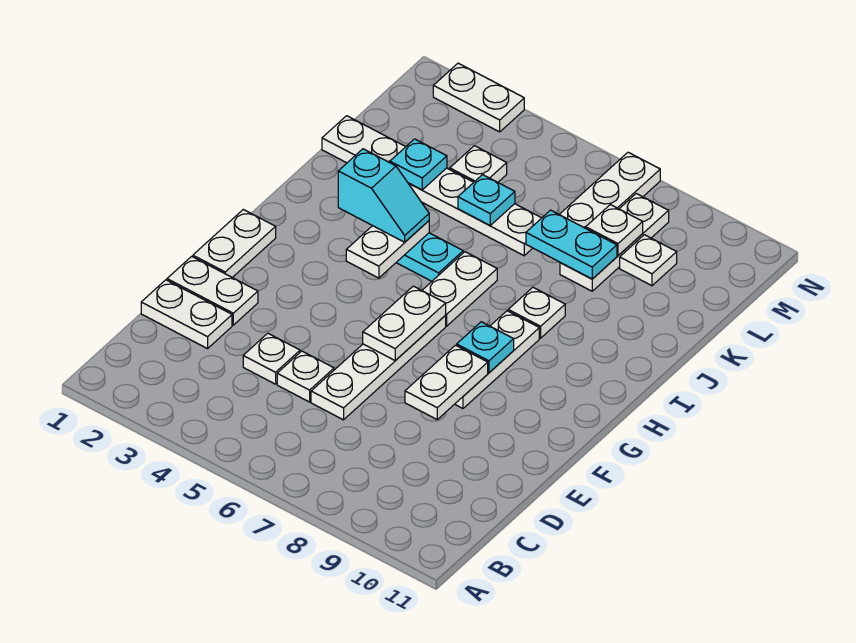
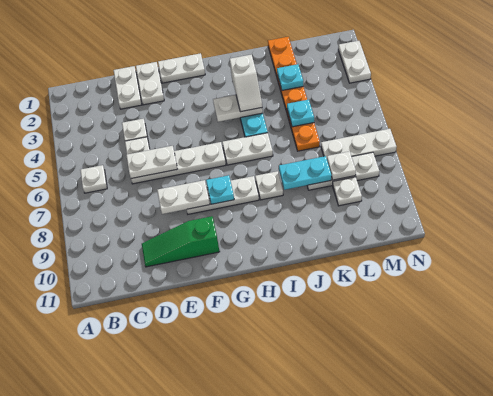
none -> green 1x3 slope [142,216,220,267]
white 1x2 plate [363,286,446,360] -> white 1x2 plate moved to [126,146,177,179]
cyan 1x2 slope [338,149,429,242] -> white 1x2 slope [230,55,262,112]
white 1x6 plate [322,116,541,256] -> orange 1x6 plate [268,37,320,151]
cyan 1x2 plate [526,210,617,279] -> cyan 1x2 plate turned to [279,156,332,190]
white 1x1 plate [450,146,507,182] -> white 1x1 plate moved to [80,165,107,193]

